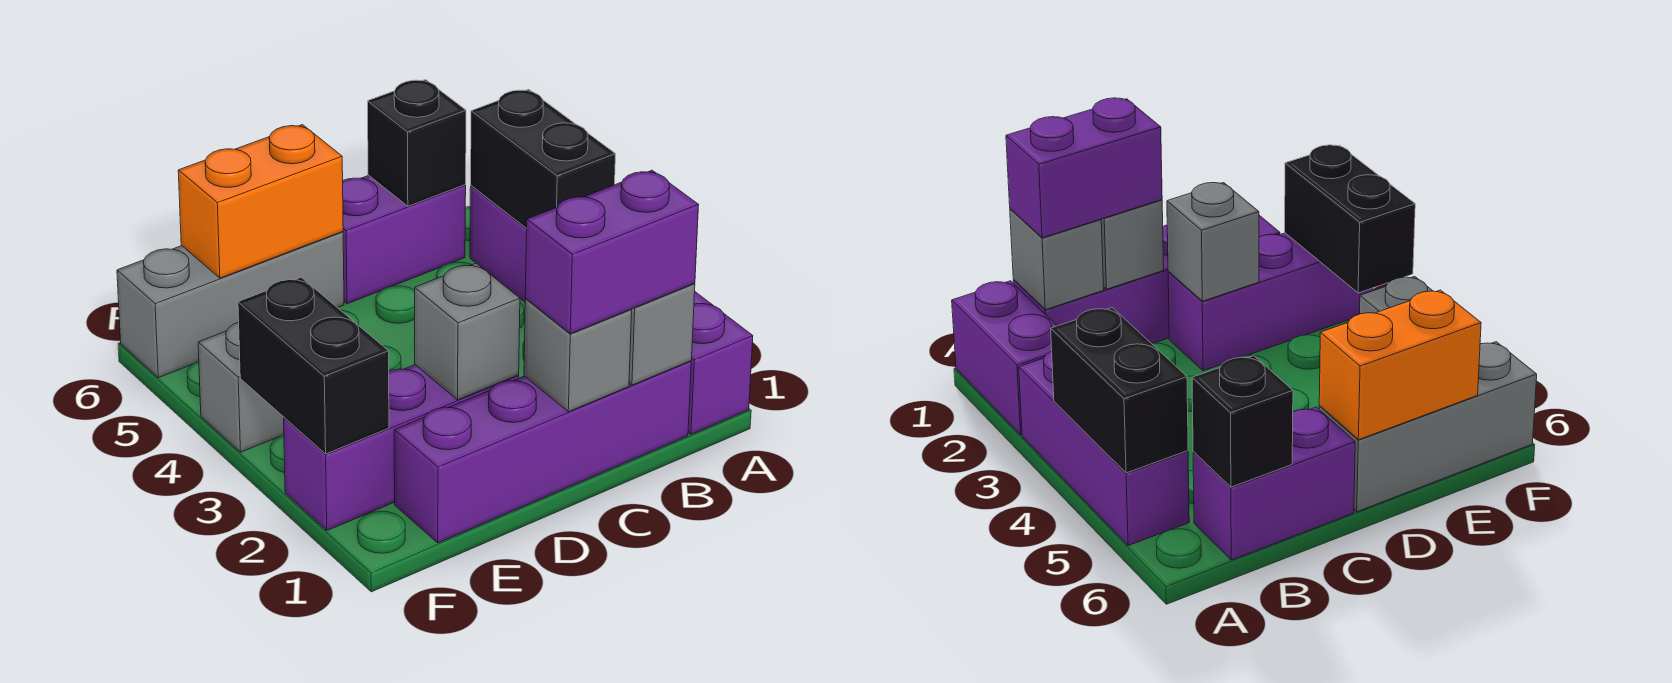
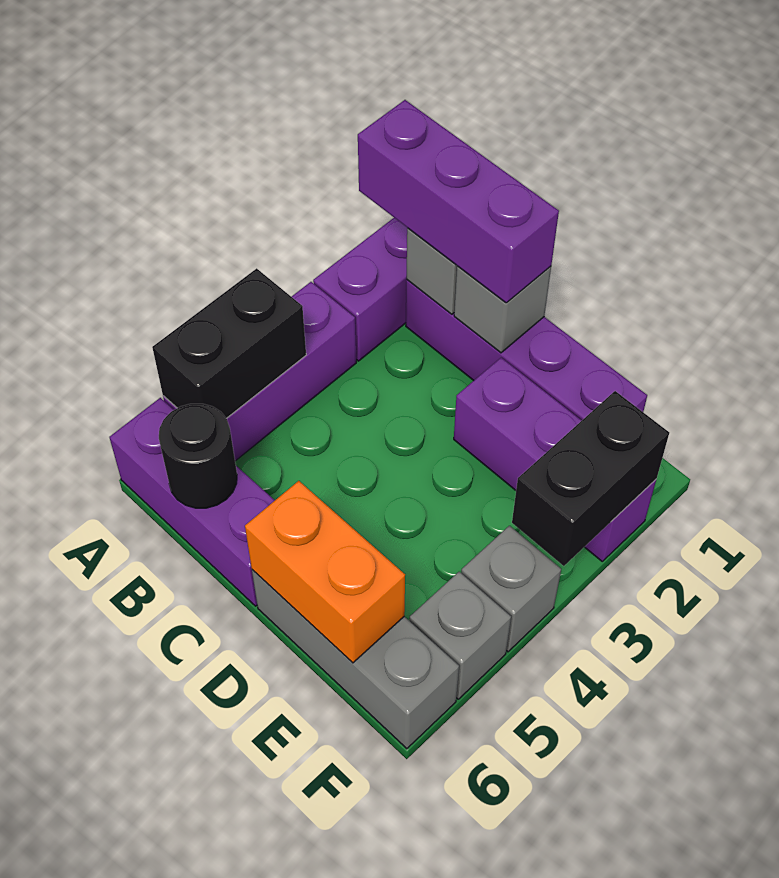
purple 1x2 brick [525,170,699,334] -> purple 1x3 brick [358,100,559,303]
purple 1x2 brick [343,175,466,304] -> purple 1x3 brick [109,398,275,606]
black 1x1 brick [368,80,466,206] -> black 1x1 round brick [159,404,237,508]
grey 1x1 brick [415,263,520,400] -> grey 1x1 brick moved to [409,572,511,699]

